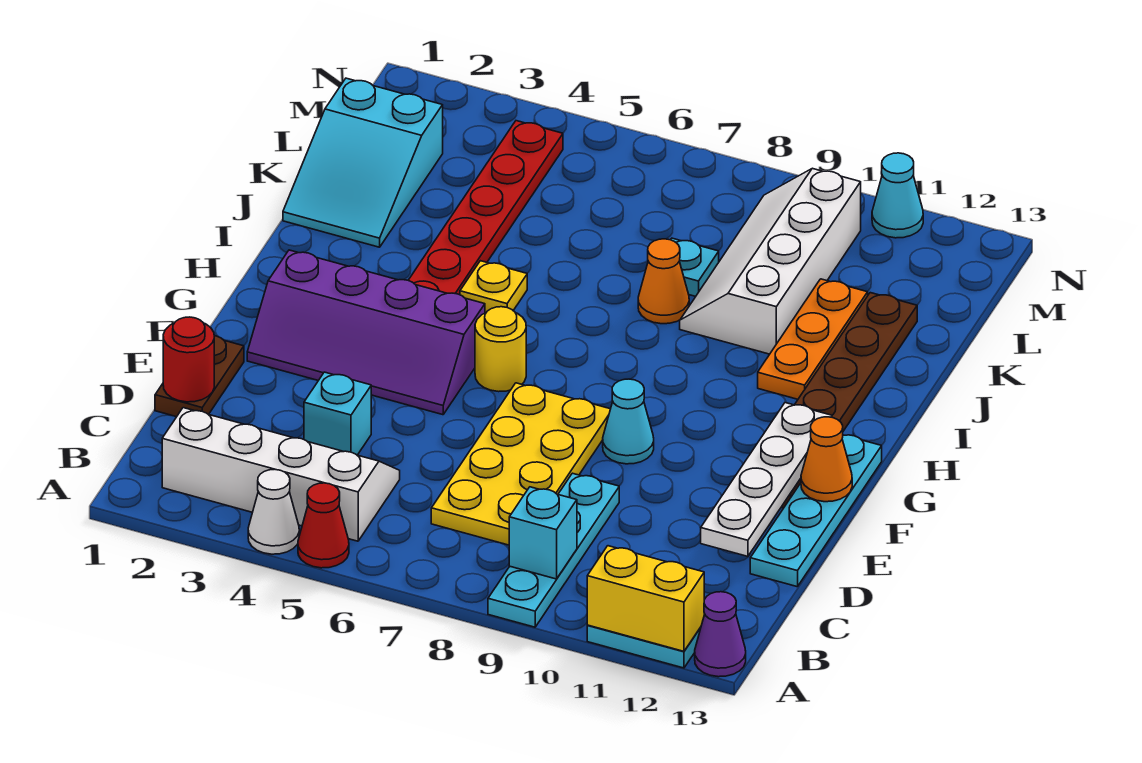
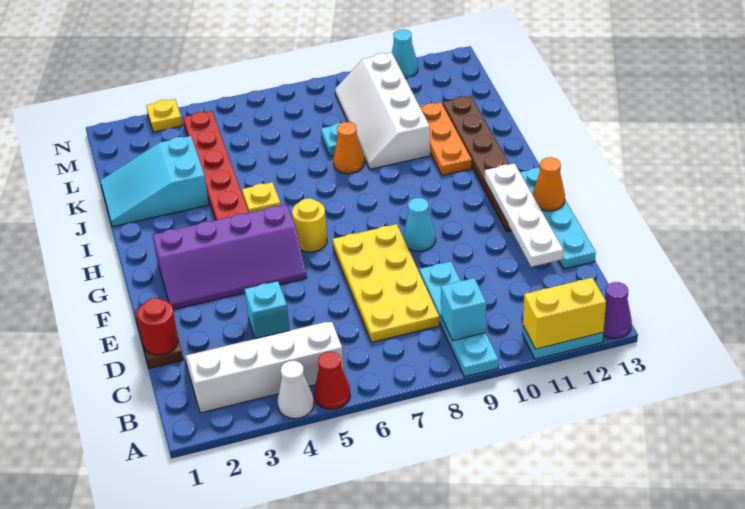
cyan 2x3 slope [283,78,443,247] -> cyan 2x3 slope turned to [101,136,209,227]
none -> yellow 1x1 plate [146,99,183,132]

